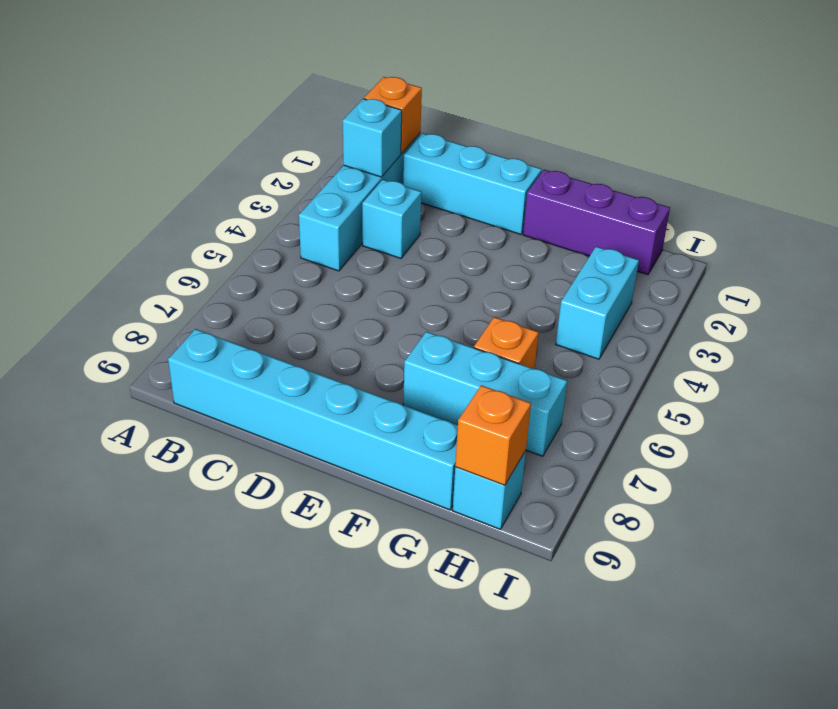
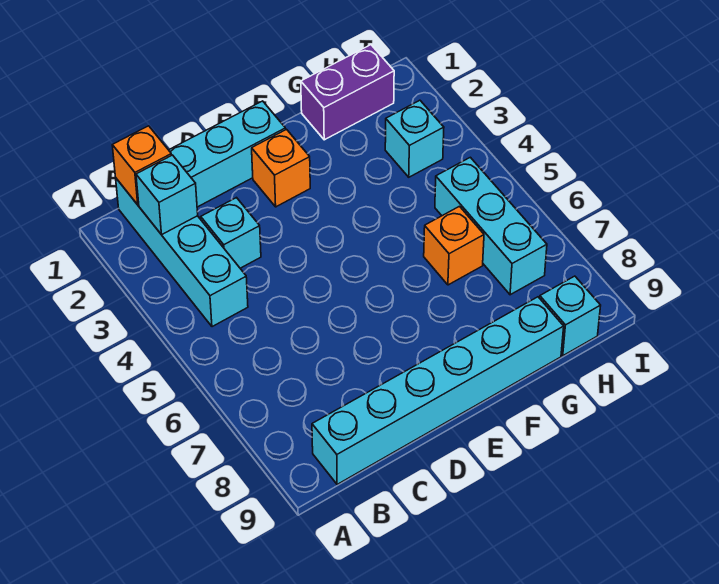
purple 1x3 brick [523,170,670,275] -> purple 1x2 brick [301,45,394,140]
cyan 1x3 brick [403,332,567,456] -> cyan 1x3 brick turned to [435,157,547,295]
cyan 1x2 brick [556,247,639,359] -> cyan 1x1 brick [385,100,444,177]
orange 1x1 brick [455,385,531,485] -> orange 1x1 brick moved to [252,130,310,207]

